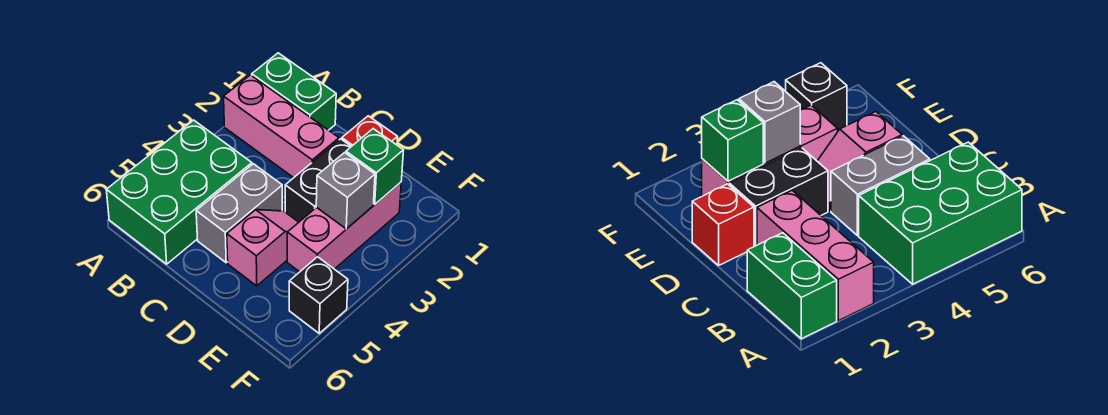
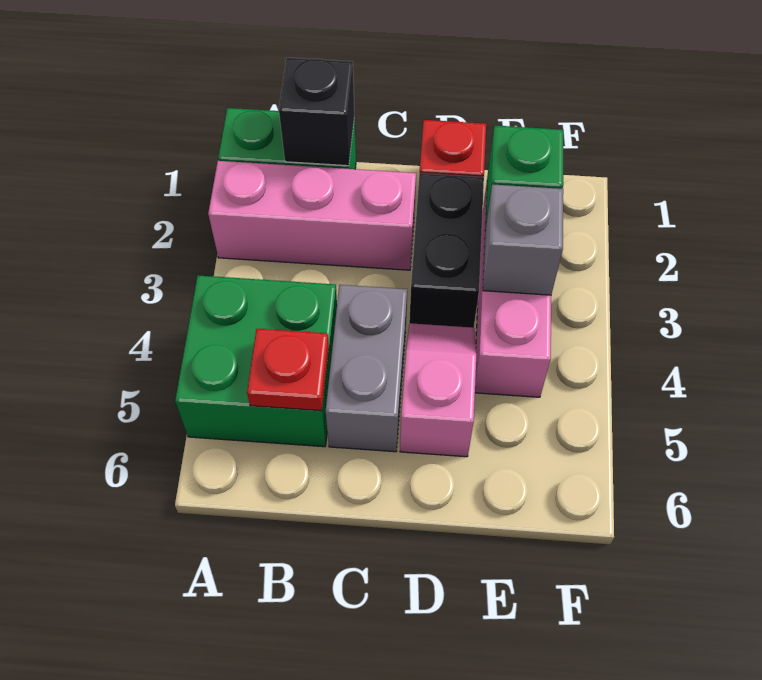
green 2x3 brick [107,120,252,264] -> green 2x2 brick [175,275,337,447]
none -> red 1x1 plate [247,329,329,411]
black 1x1 brick [289,257,348,333] -> black 1x1 brick moved to [279,58,354,166]

